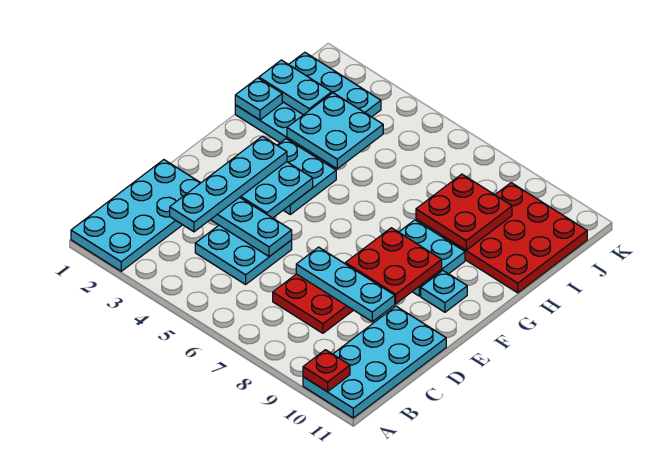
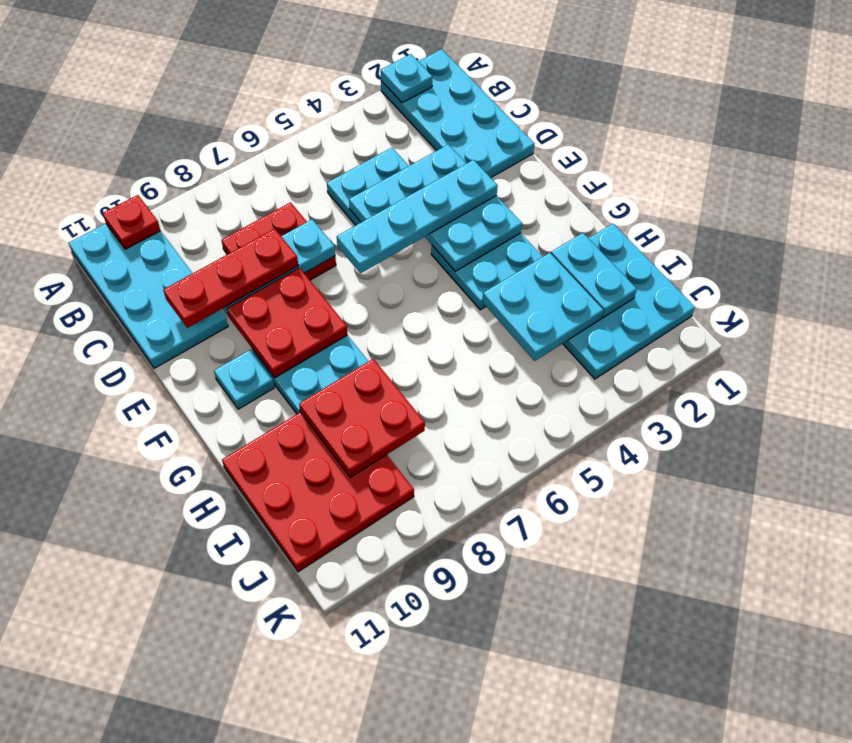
cyan 1x4 plate [170,136,287,232] -> cyan 1x4 plate turned to [337,160,498,273]
none -> red 1x3 plate [163,229,298,328]
cyan 1x1 plate [235,78,282,120] -> cyan 1x1 plate moved to [381,54,433,103]
cyan 1x2 plate [259,60,332,115] -> cyan 1x2 plate turned to [551,233,637,318]

